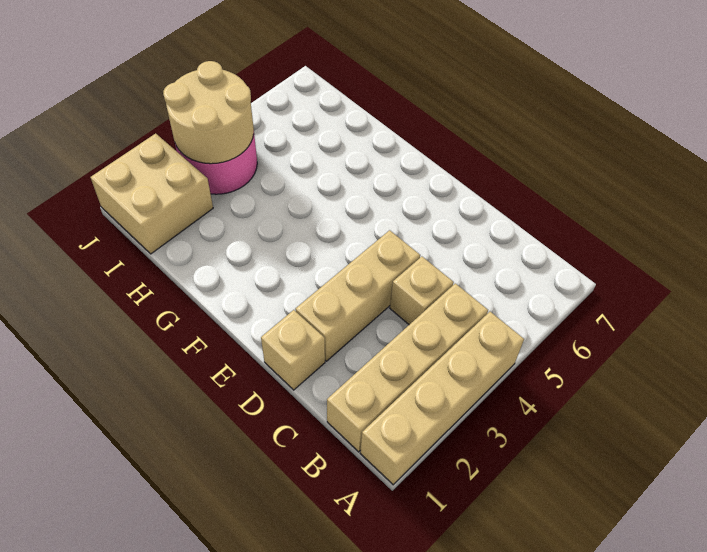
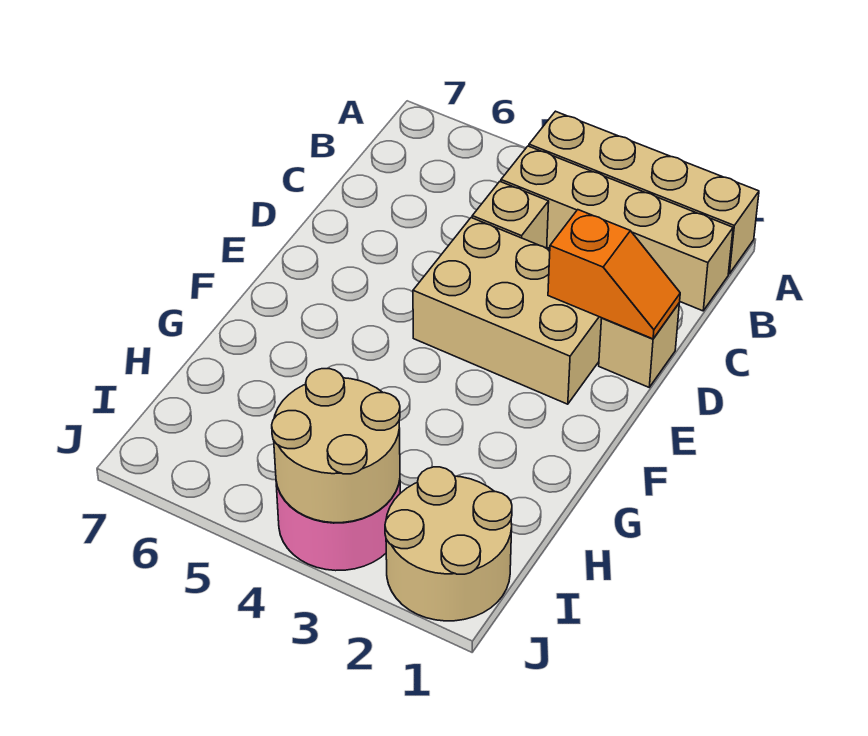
none -> orange 1x2 slope [548,210,680,339]
tan 1x3 brick [295,230,420,361] -> tan 2x3 brick [413,218,602,404]
tan 2x2 brick [91,133,213,254] -> tan 2x2 round brick [385,467,512,621]

